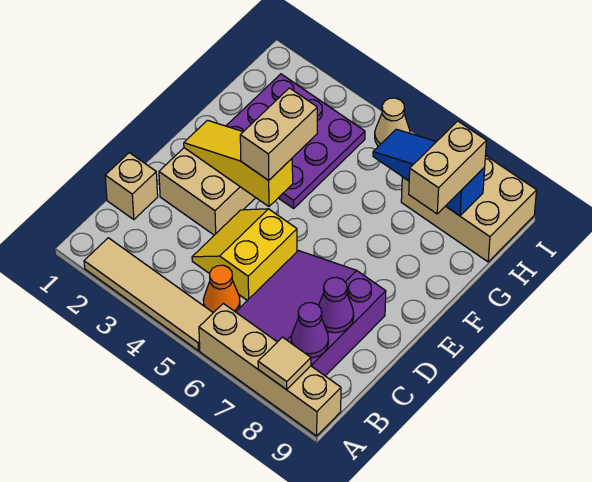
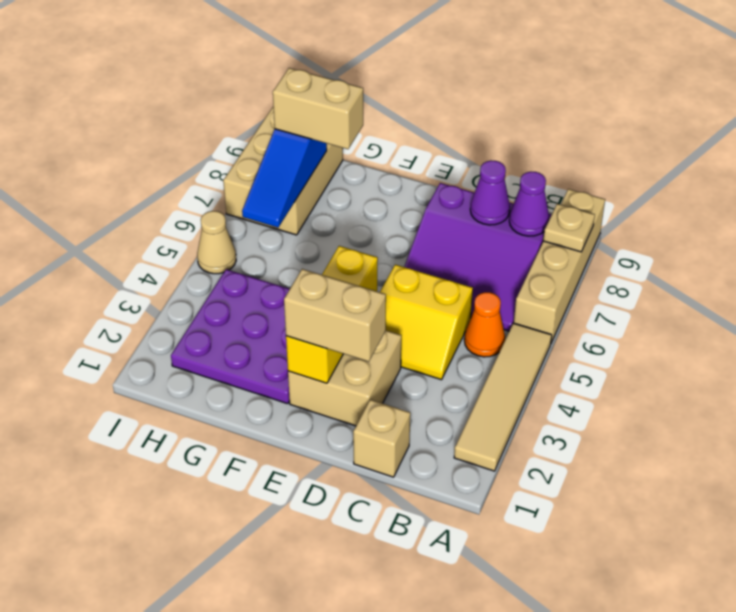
tan 1x1 tile [258,337,311,390] -> tan 1x1 plate [543,204,595,252]
yellow 1x3 slope [184,120,293,207] -> yellow 1x3 brick [286,246,378,383]
tan 1x2 brick [240,88,317,180] -> tan 1x2 brick moved to [284,269,386,362]

